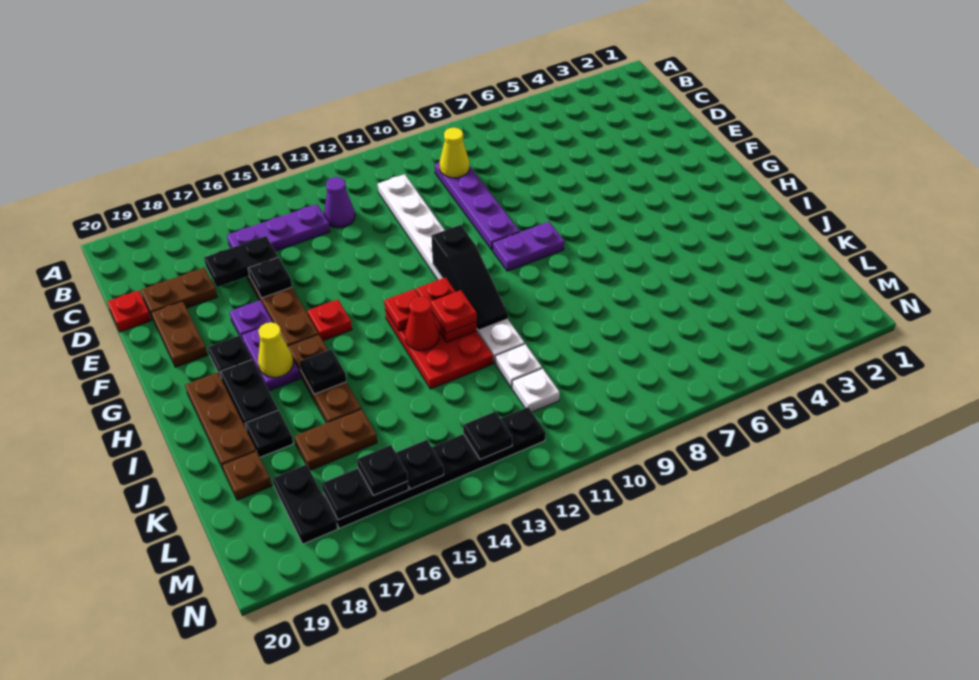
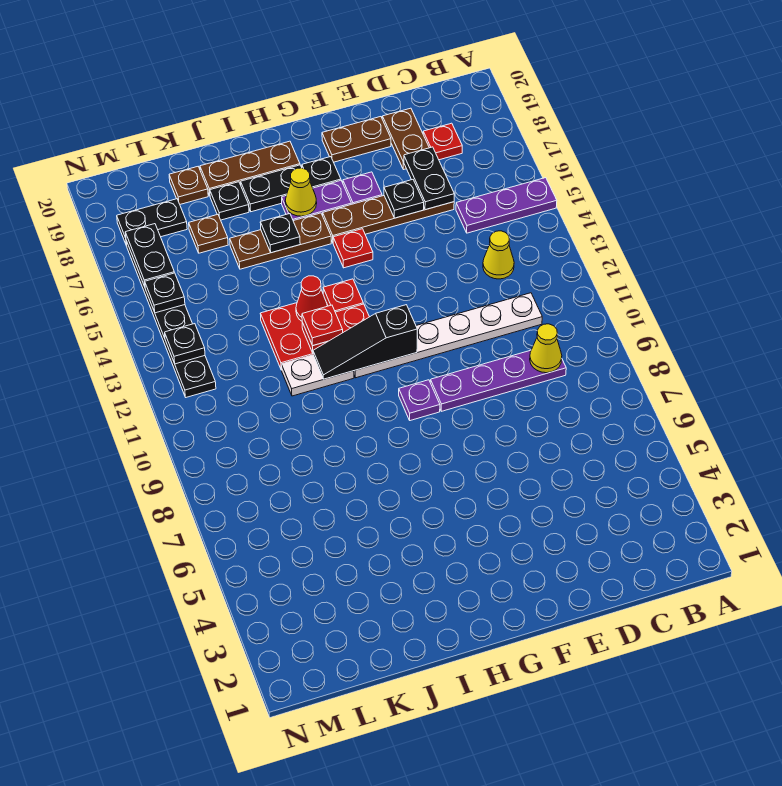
purple 1x1 cone [324,177,355,228] -> yellow 1x1 cone [483,231,514,279]
purple 1x3 plate [227,204,330,251] -> purple 1x3 plate turned to [456,178,557,233]
red 1x1 plate [107,290,152,332] -> red 1x1 plate moved to [423,123,462,160]
purple 1x2 plate [493,222,564,271] -> purple 1x1 plate [399,380,440,421]
white 1x1 plate [495,344,542,388] -> none
brown 1x2 plate [294,409,377,470] -> brown 1x1 plate [189,215,228,253]
white 1x1 plate [512,368,560,412] -> none
black 1x1 plate [357,445,408,496] -> none

